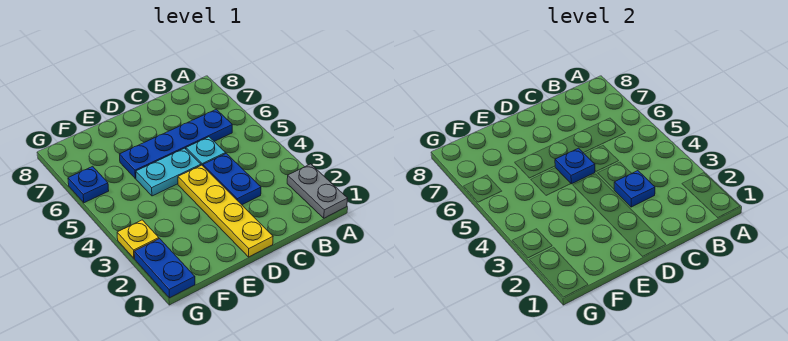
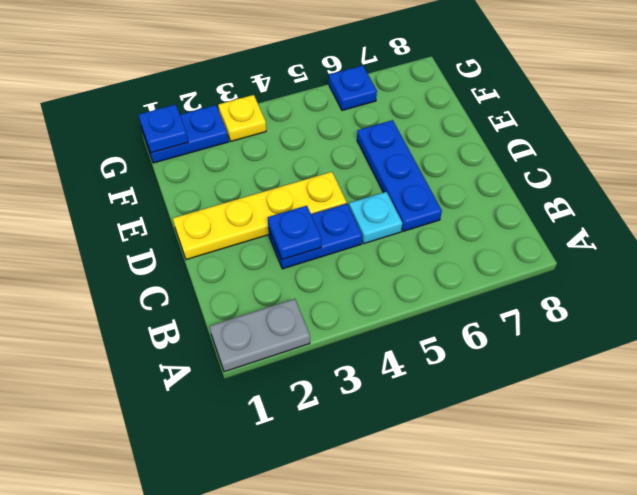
blue 1x4 plate [120,109,232,178] -> blue 1x3 plate [357,120,442,231]
cyan 1x2 plate [136,148,201,196] -> none
blue 1x1 plate [555,148,595,184] -> blue 1x1 plate moved to [139,105,188,153]

